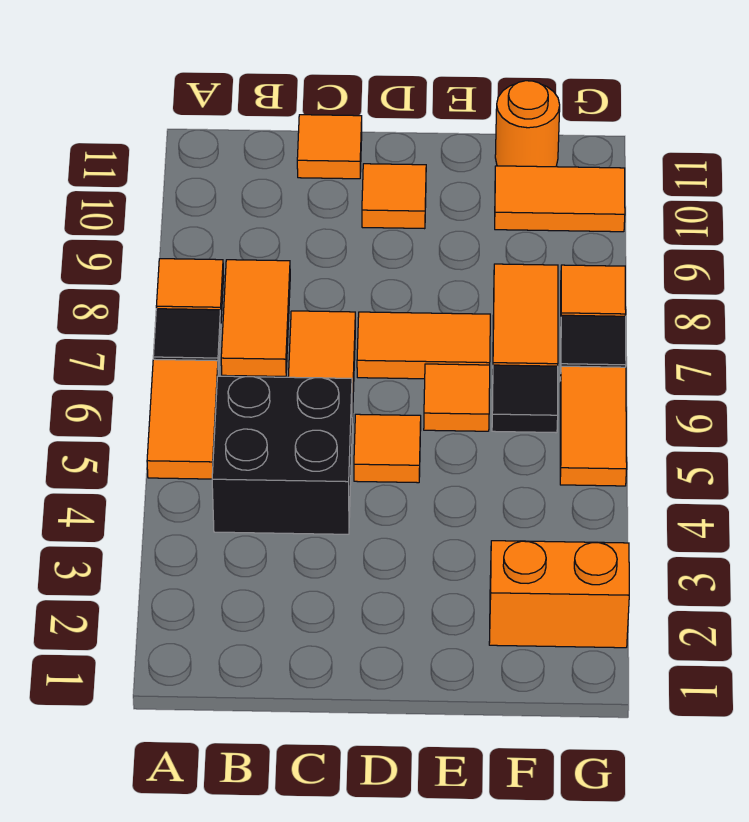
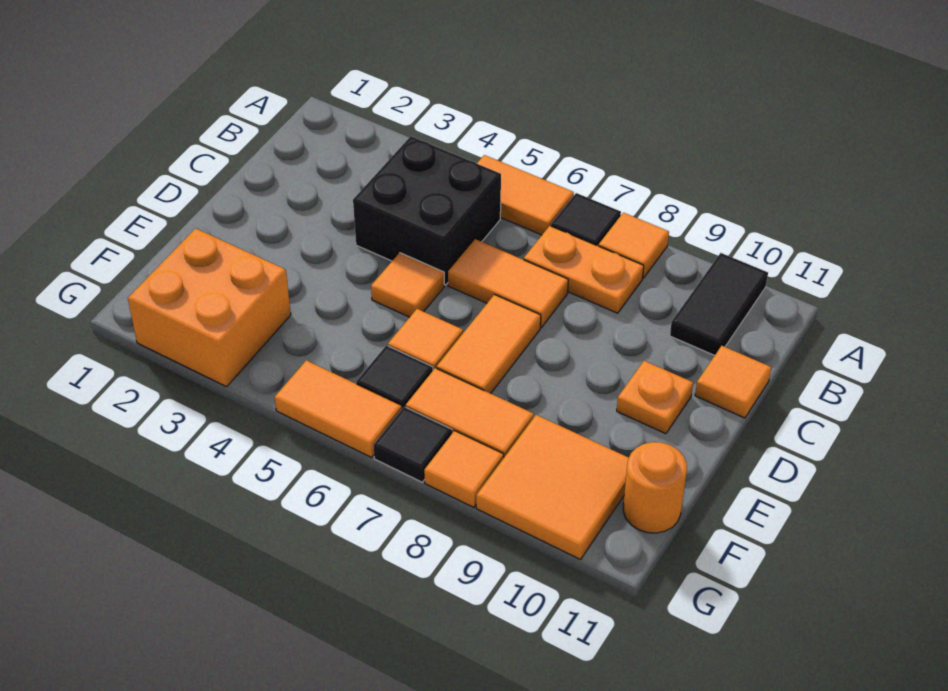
none -> black 1x2 tile [670,253,768,356]
orange 1x2 tile [221,260,290,376] -> orange 1x2 plate [524,226,644,313]
orange 1x1 tile [362,164,426,229] -> orange 1x1 plate [617,361,693,434]
orange 1x2 brick [489,541,629,648] -> orange 2x2 brick [128,228,291,387]
orange 1x2 tile [495,166,625,232] -> orange 2x2 tile [476,415,629,560]

